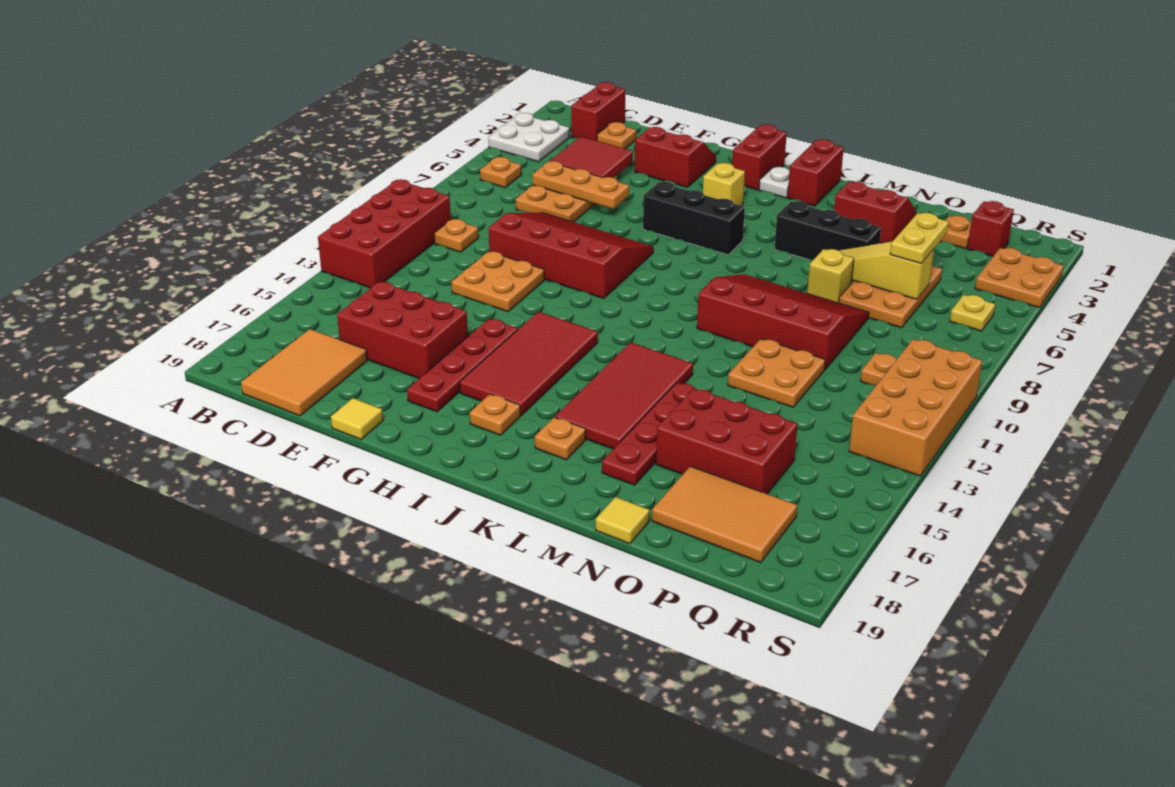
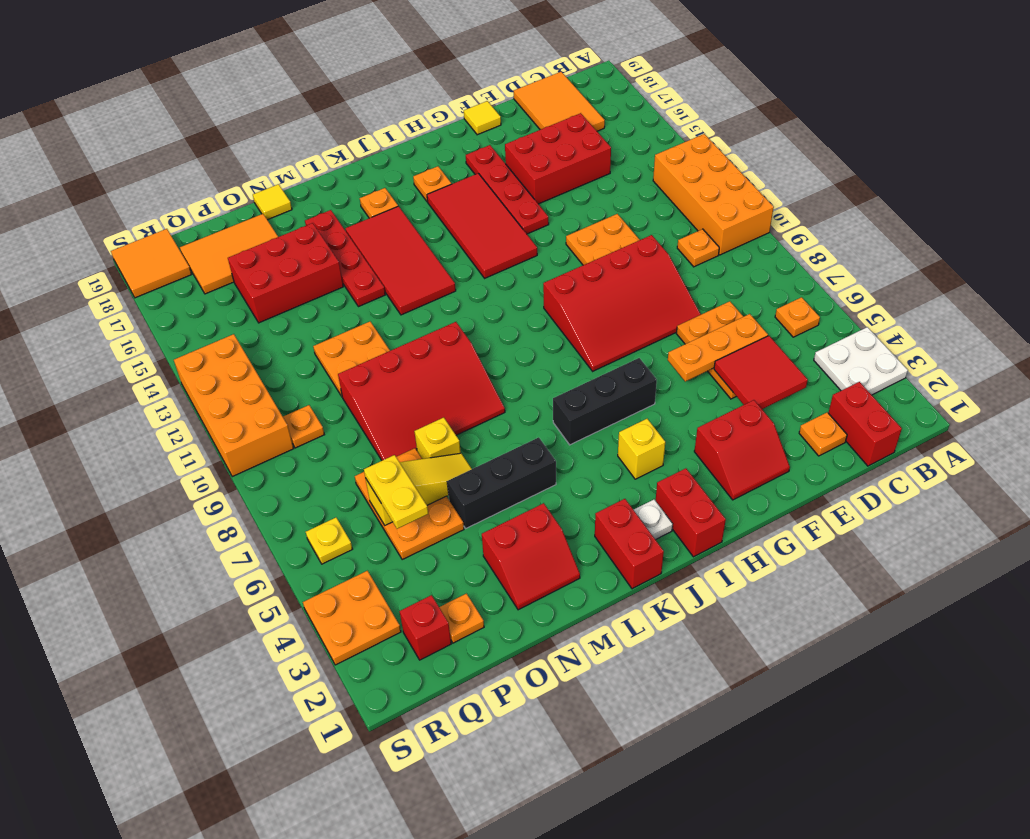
red 2x4 brick [318,179,451,288] -> orange 2x4 brick [653,134,774,255]
none -> orange 2x2 tile [111,229,192,298]

